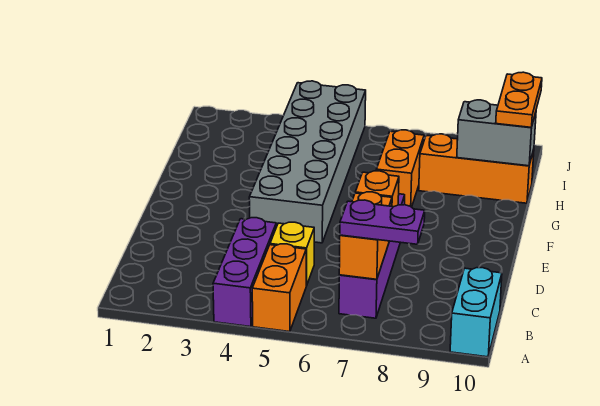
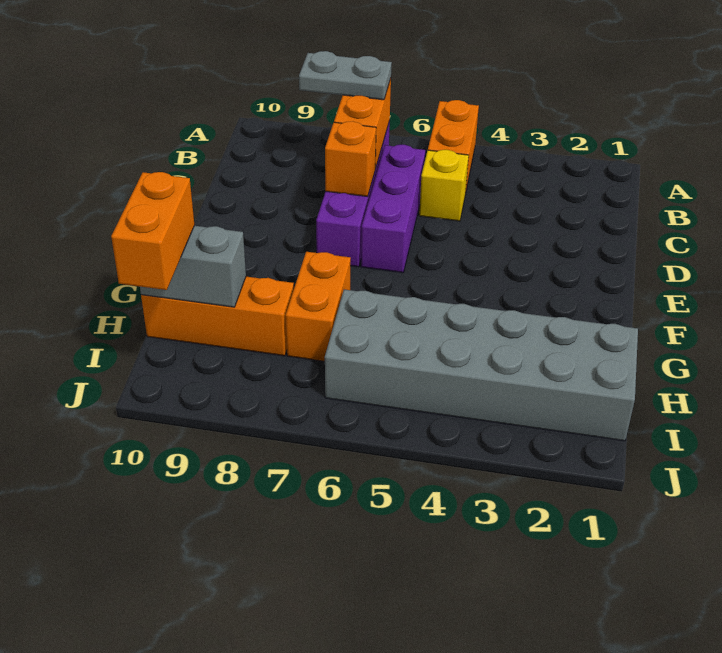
purple 1x3 brick [213,218,276,327] -> purple 1x3 brick moved to [361,145,425,273]
cyan 1x2 brick [450,268,502,357] -> none
purple 1x2 plate [340,200,425,244] -> grey 1x2 plate [299,51,392,100]
grey 2x6 brick [249,81,366,243] -> grey 2x6 brick turned to [325,290,638,441]
orange 1x2 plate [496,72,542,128] -> orange 1x2 brick [111,172,195,290]

